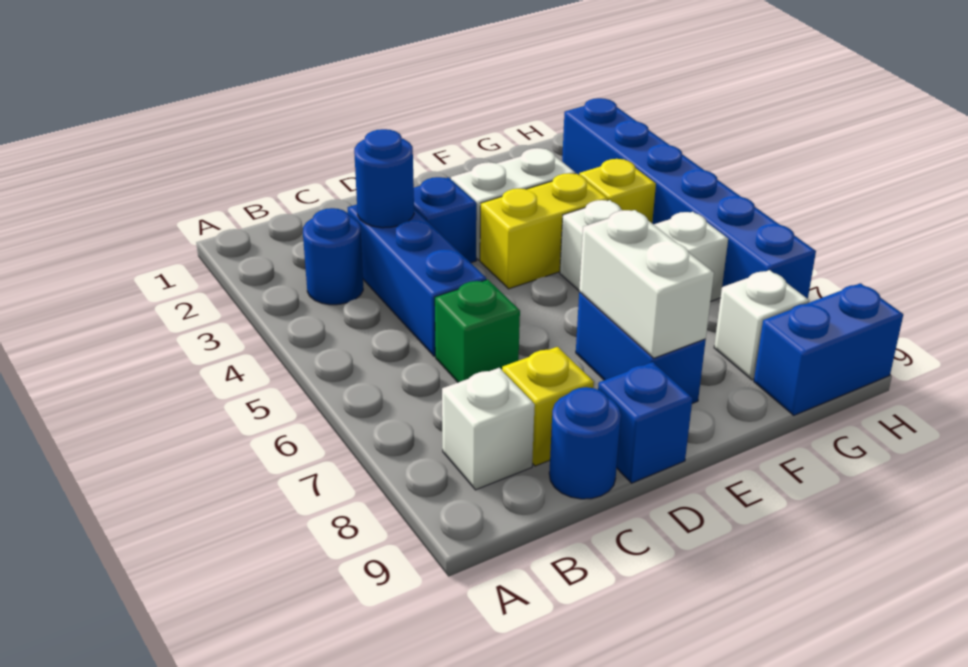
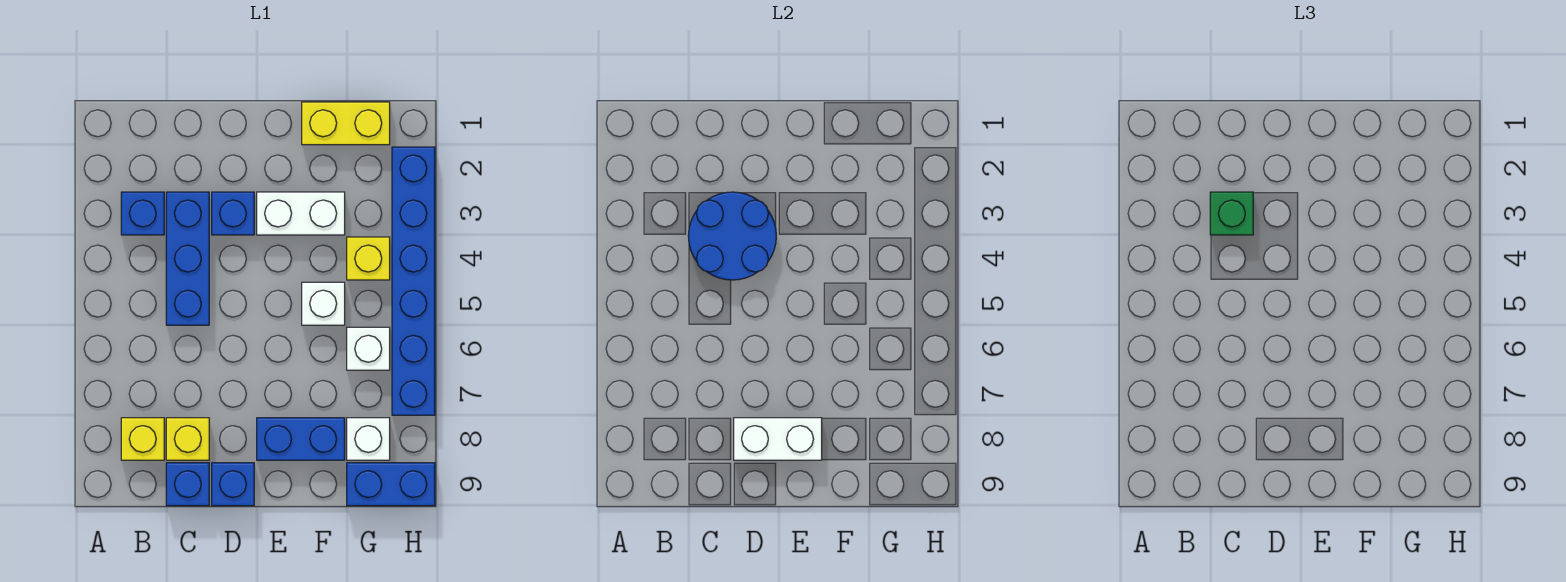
blue 1x1 round brick [303,208,363,305] -> blue 1x1 brick [121,192,164,235]
white 1x1 brick [442,368,535,490] -> yellow 1x1 brick [121,418,164,460]
blue 1x1 round brick [354,129,414,228] -> blue 2x2 round brick [688,192,776,280]
green 1x1 brick [435,280,520,382] -> green 1x1 brick moved to [1210,192,1253,235]
blue 1x1 round brick [549,387,621,499] -> blue 1x1 brick [166,463,209,506]
yellow 1x2 brick [480,173,608,289] -> yellow 1x2 brick moved to [302,102,390,145]
blue 1x2 brick [576,292,706,404] -> blue 1x2 brick turned to [257,418,345,460]
white 1x2 brick [579,210,714,358] -> white 1x2 brick turned to [734,418,822,460]

